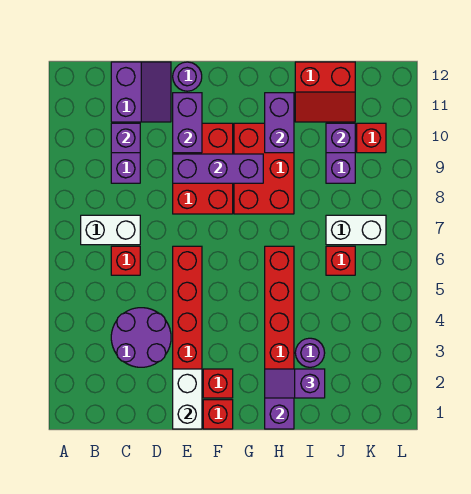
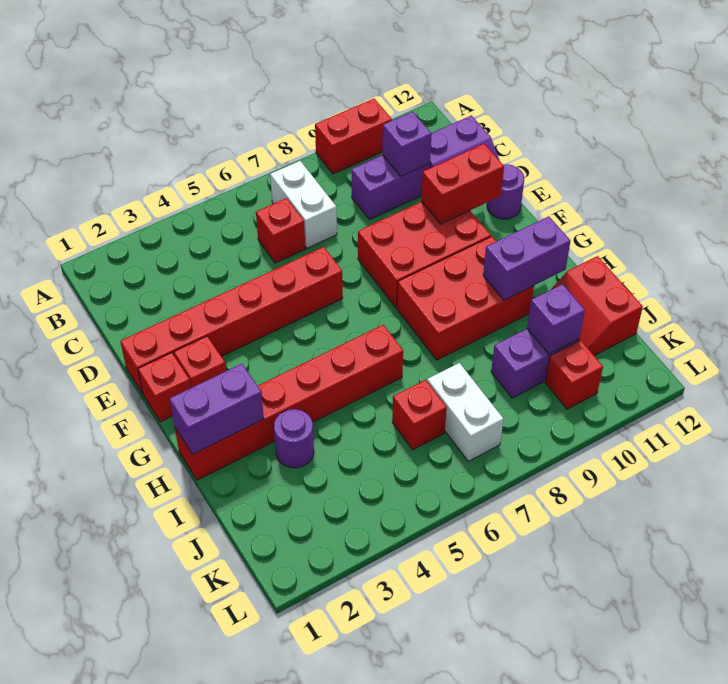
none -> red 1x2 brick [315,99,392,174]
purple 2x2 round brick [111,308,171,367] -> none
white 1x2 brick [173,369,202,429] -> none
purple 1x3 brick [173,154,263,183] -> none
purple 1x2 brick [173,93,202,153] -> red 1x2 brick [421,144,504,224]
purple 1x2 slope [265,369,325,398] -> none

